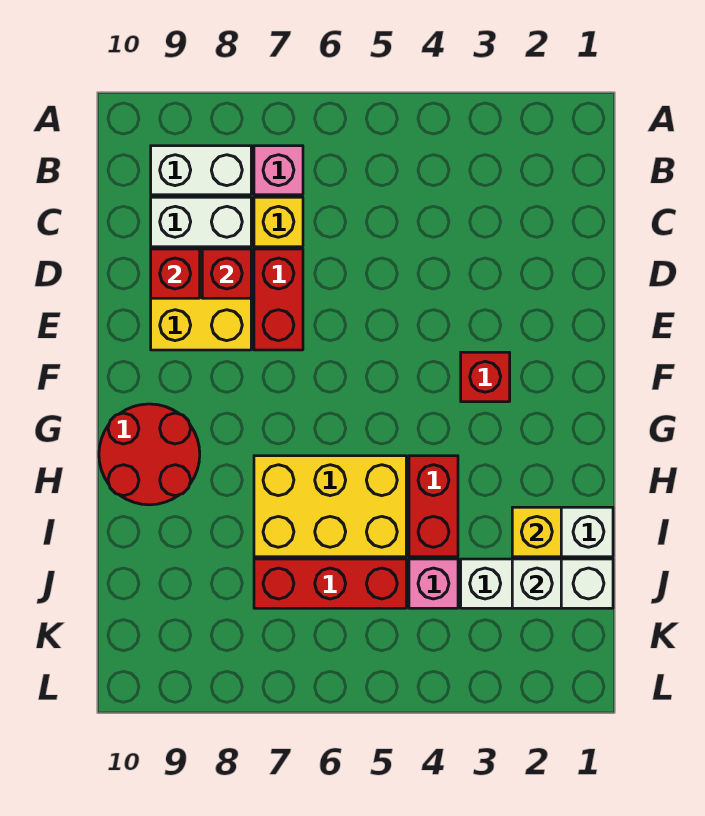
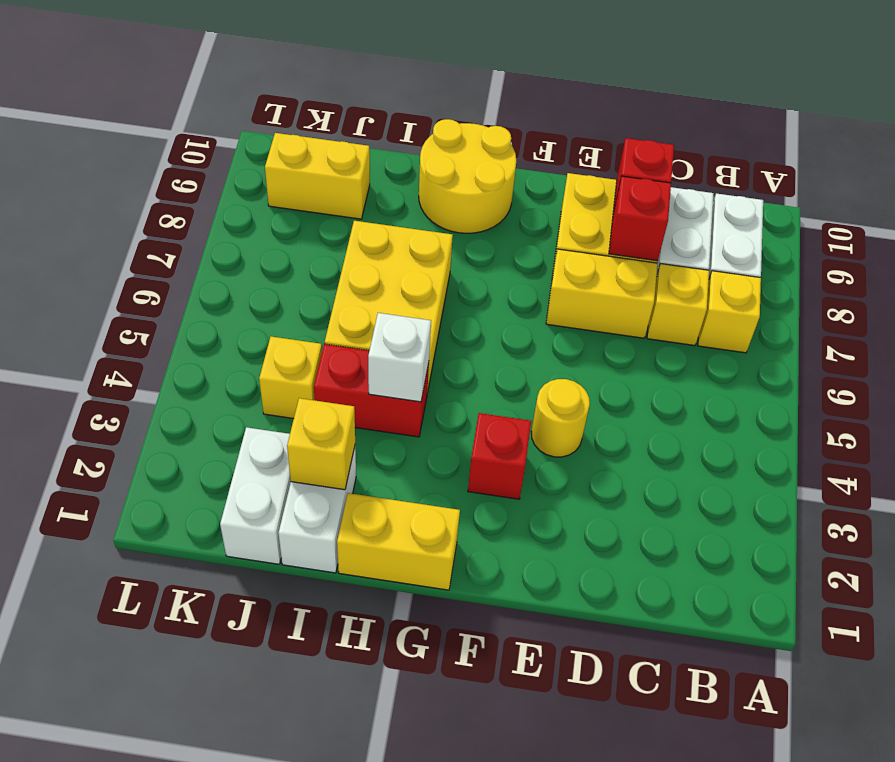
pink 1x1 brick [254,146,303,195] -> yellow 1x1 brick [698,271,761,353]
red 1x2 brick [254,249,303,350] -> yellow 1x2 brick [546,249,657,338]
none -> yellow 1x1 round brick [531,379,590,457]
none -> yellow 1x2 brick [337,493,460,590]
red 2x2 round brick [99,404,200,505] -> yellow 2x2 round brick [419,119,516,233]
white 1x3 brick [461,559,613,608] -> white 1x2 brick [220,427,291,564]
white 1x1 brick [512,559,561,608] -> white 1x1 brick moved to [368,313,431,402]
pink 1x1 brick [409,559,458,608] -> yellow 1x1 brick [259,336,322,419]
red 1x3 brick [254,559,406,608] -> none
none -> yellow 1x2 brick [265,133,370,219]

